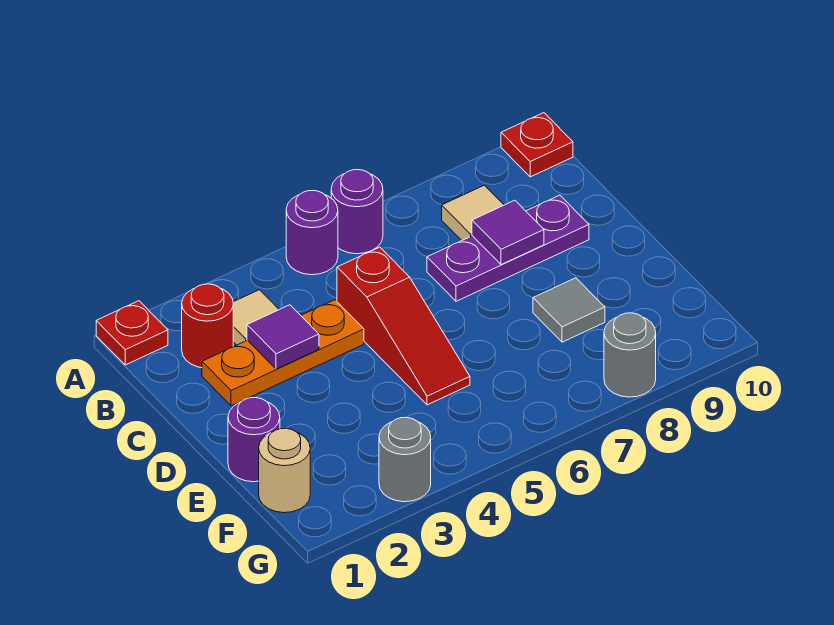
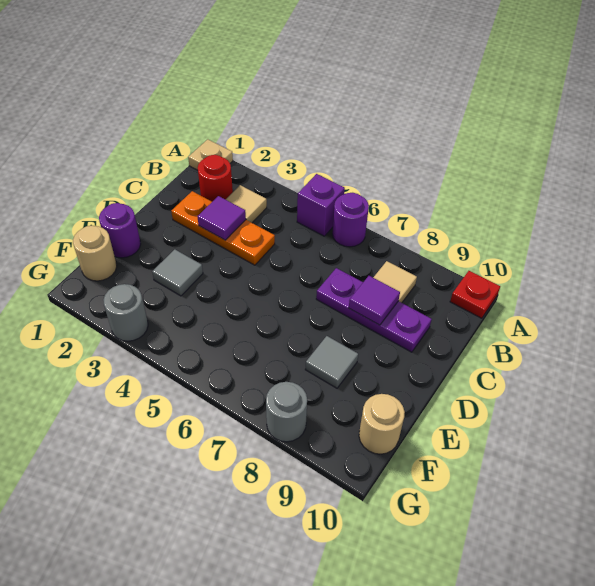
red 1x1 plate [96,301,168,365] -> tan 1x1 plate [188,139,233,170]
purple 1x1 round brick [286,190,338,275] -> purple 1x1 brick [297,174,345,236]
red 1x3 slope [337,247,470,405] -> none
none -> grey 1x1 tile [152,249,203,296]
none -> tan 1x1 round brick [359,394,405,454]

